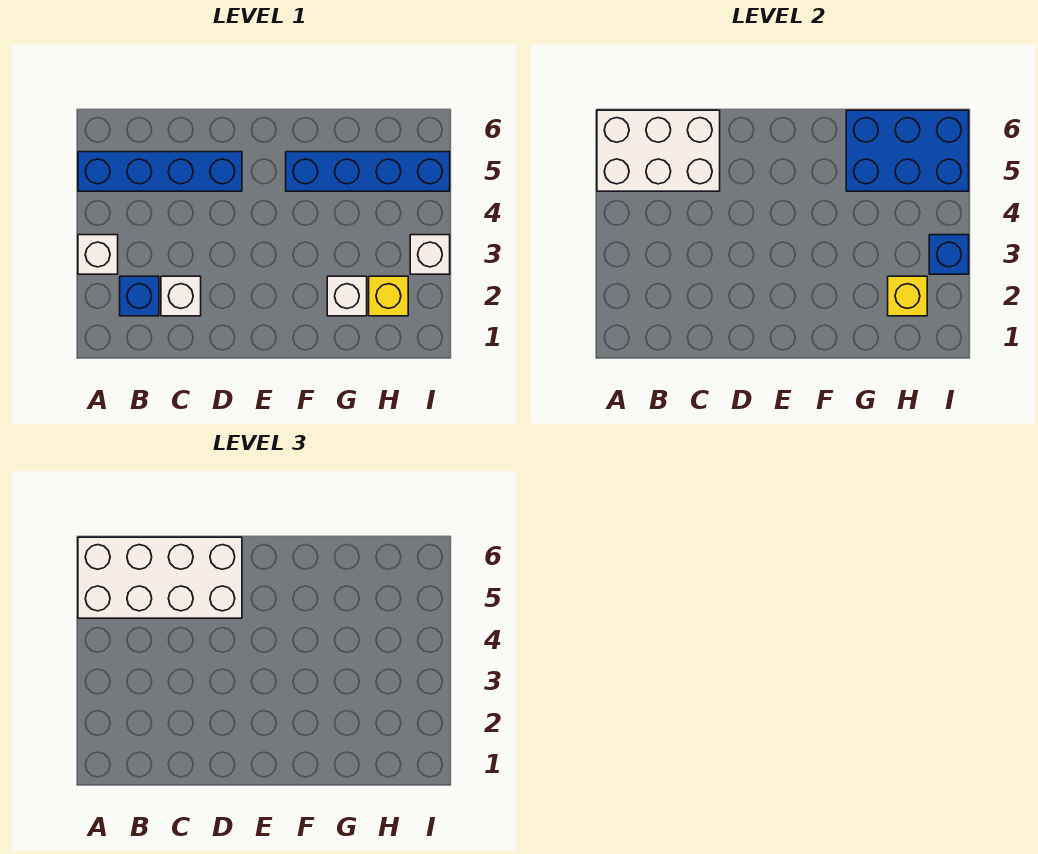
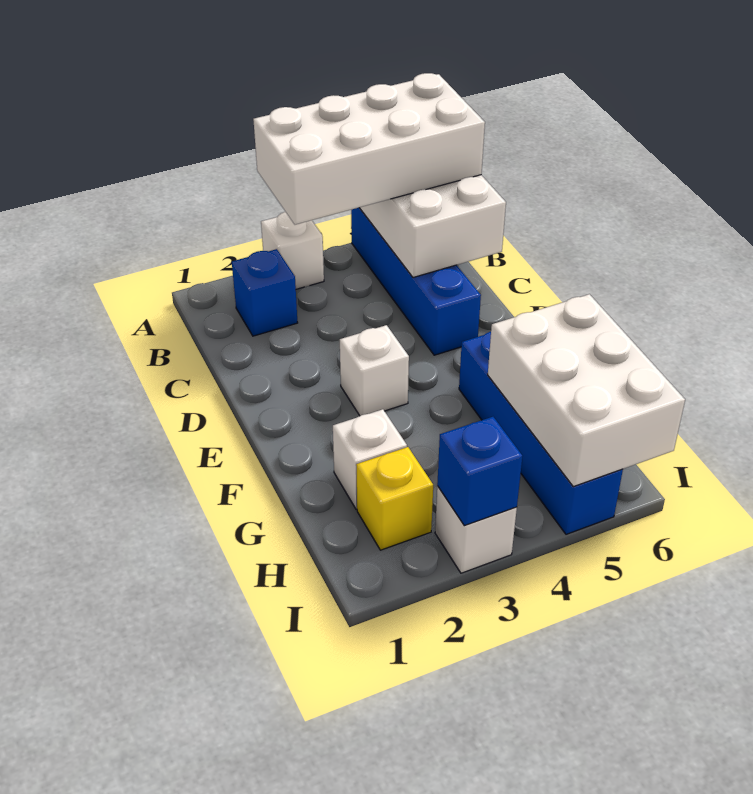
white 2x4 brick [78,537,242,618] -> white 2x4 brick turned to [253,73,485,225]
white 1x1 brick [161,276,201,316] -> white 1x1 brick moved to [340,325,409,416]
blue 2x3 brick [846,110,969,191] -> white 2x3 brick [488,294,685,487]
yellow 1x1 brick [888,276,927,316] -> none

